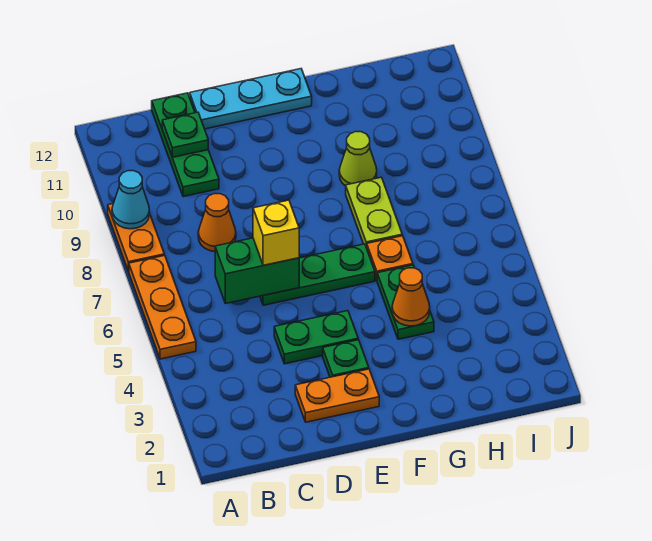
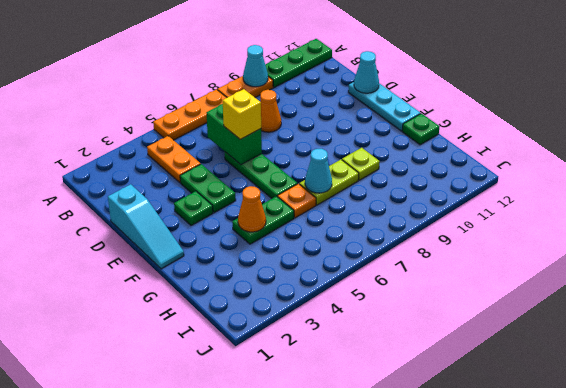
green 1x3 plate [152,93,219,197] -> green 1x3 plate moved to [265,39,332,88]
green 1x1 plate [162,112,208,157] -> green 1x1 plate moved to [402,114,439,145]
none -> cyan 1x3 slope [108,184,184,269]
orange 1x2 plate [295,369,379,422] -> orange 1x2 plate moved to [147,136,201,182]
none -> cyan 1x1 cone [354,51,379,93]
none -> cyan 1x1 cone [305,149,332,193]
lime 1x1 cone [339,132,377,186] -> lime 1x1 plate [342,148,380,180]

